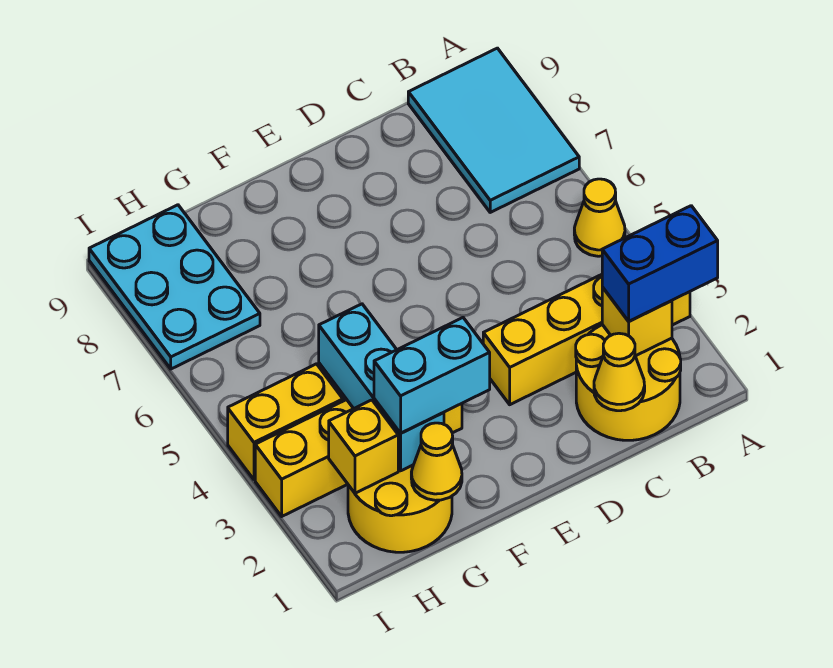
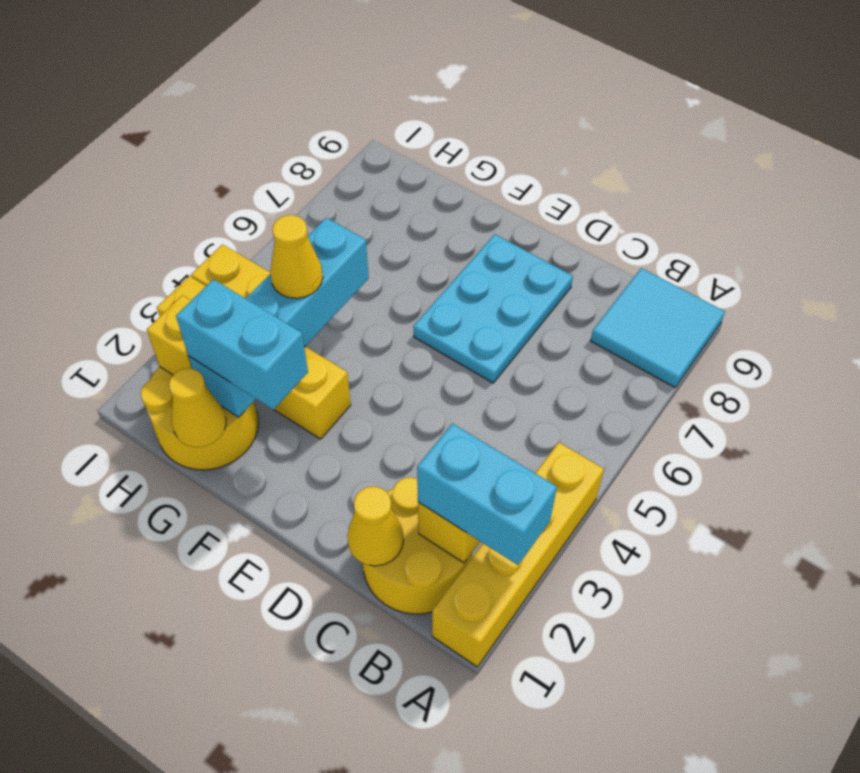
blue 1x2 brick [602,206,718,321] -> cyan 1x2 brick [417,423,557,565]
yellow 1x4 brick [483,275,690,405] -> yellow 1x4 brick turned to [432,442,604,667]
yellow 1x1 cone [574,179,625,256] -> yellow 1x1 cone moved to [270,215,323,298]
cyan 2x3 tile [408,48,579,212] -> cyan 2x2 tile [591,268,725,387]
cyan 1x3 brick [319,304,444,471] -> cyan 1x4 brick [188,218,369,417]
cyan 2x3 plate [89,205,260,369] -> cyan 2x3 plate moved to [413,234,573,383]

